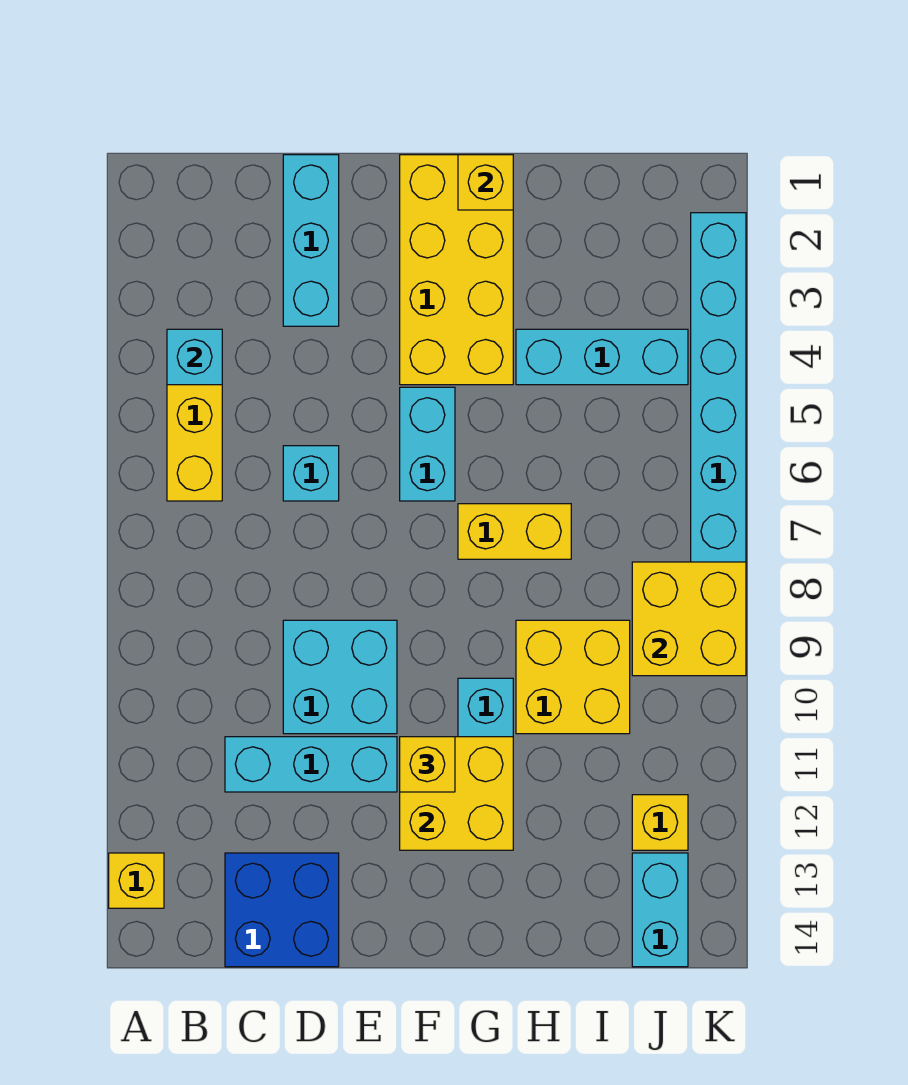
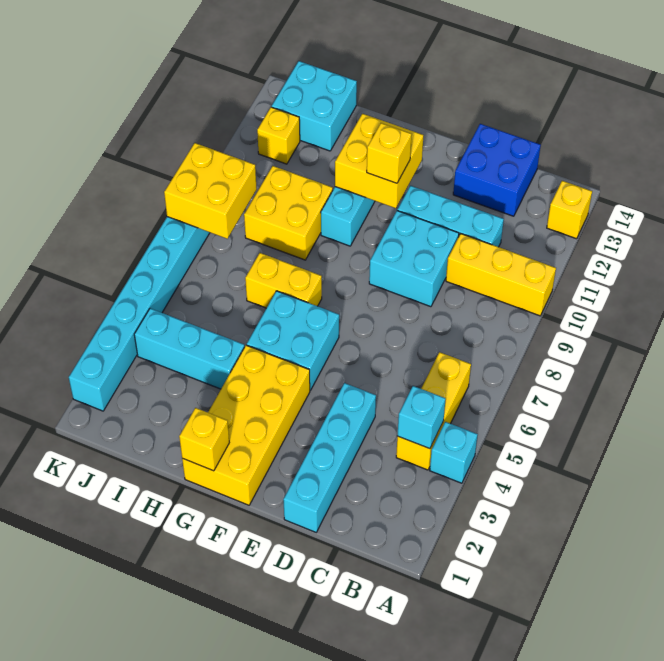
none -> yellow 1x3 brick [446,234,556,316]
cyan 1x3 brick [283,155,339,326] -> cyan 1x4 brick [283,383,376,532]
cyan 1x1 brick [283,446,339,501] -> cyan 1x1 brick moved to [430,422,478,483]
cyan 1x2 brick [400,387,455,501] -> cyan 2x2 brick [247,291,339,390]
cyan 1x2 brick [632,853,688,967] -> cyan 2x2 brick [272,61,357,151]

